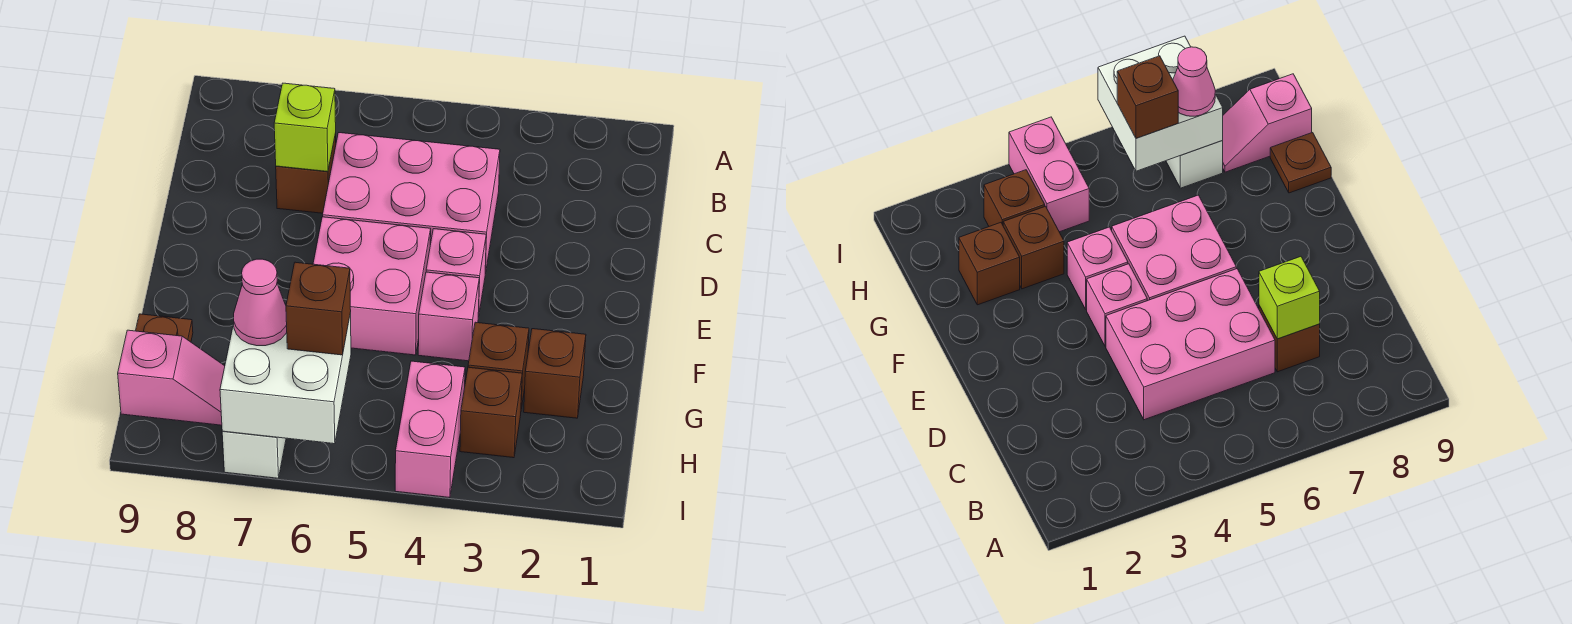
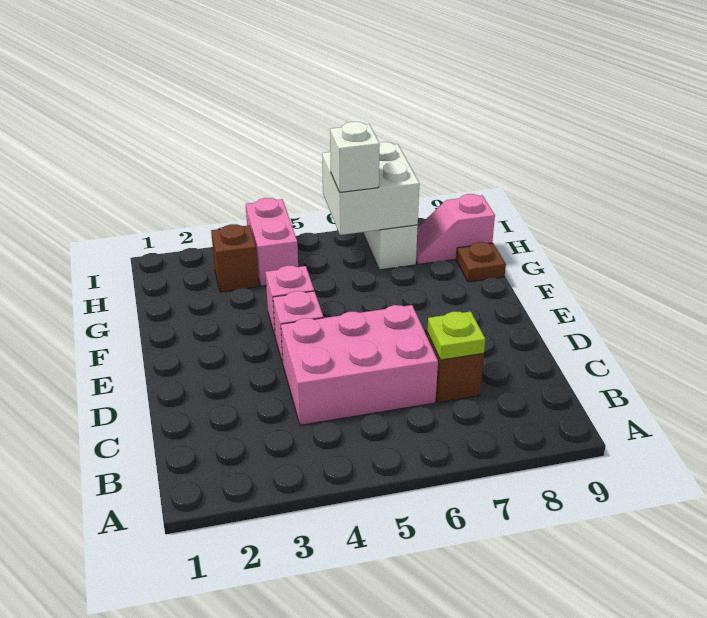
lime 1x1 brick [274,83,336,172] -> lime 1x1 plate [427,311,485,360]
pink 2x2 brick [313,217,431,355] -> none
brown 1x1 brick [524,329,586,418] -> none
brown 1x1 brick [468,322,529,409] -> none
brown 1x1 brick [286,262,351,355] -> white 1x1 brick [330,122,380,192]
pink 1x1 cone [234,259,287,346] -> none

